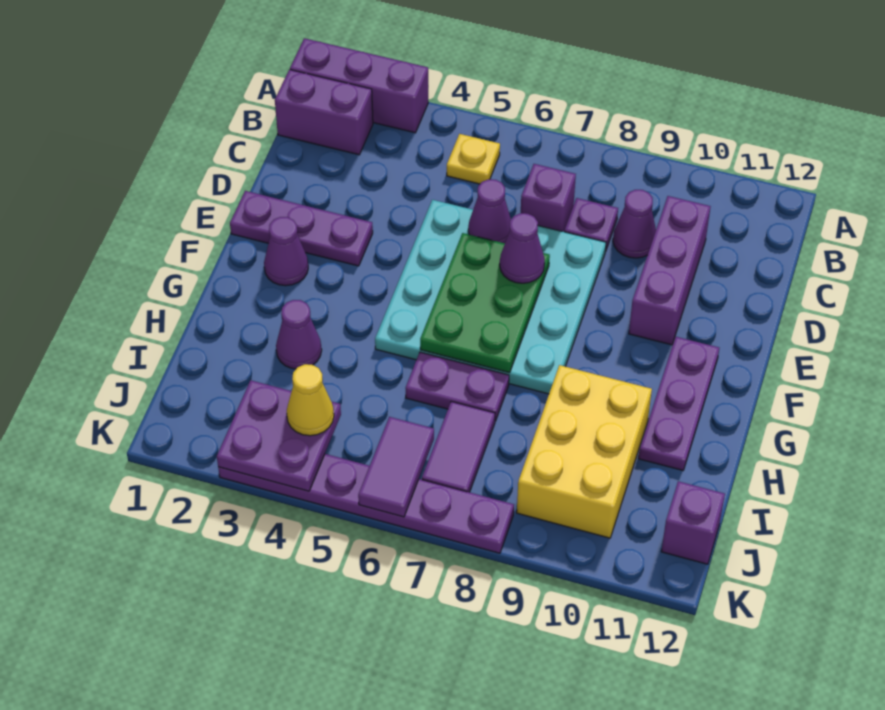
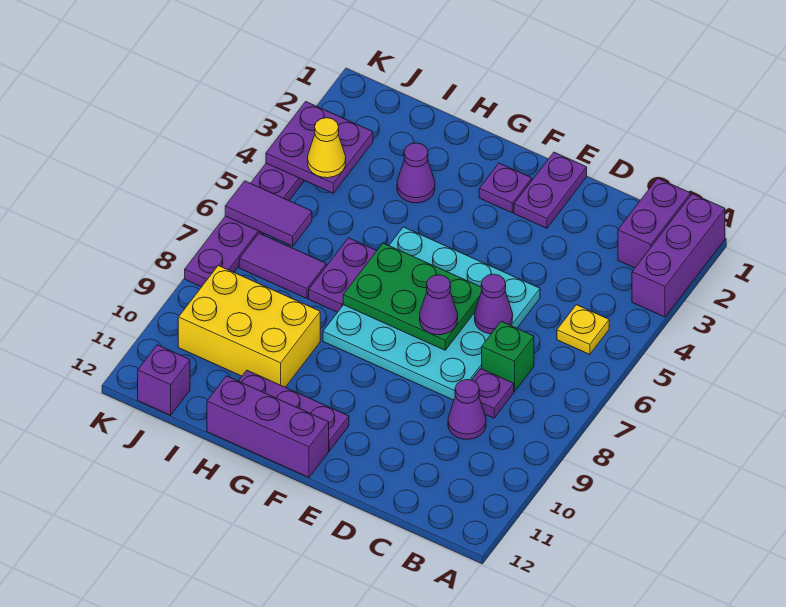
purple 1x1 brick [521,164,576,232] -> green 1x1 brick [482,322,534,392]
purple 1x3 brick [629,196,711,345] -> purple 1x3 brick moved to [207,376,329,477]
purple 1x3 plate [230,191,373,266] -> purple 1x2 plate [514,152,587,228]
purple 1x1 cone [264,217,308,286] -> purple 1x1 plate [479,163,532,213]

